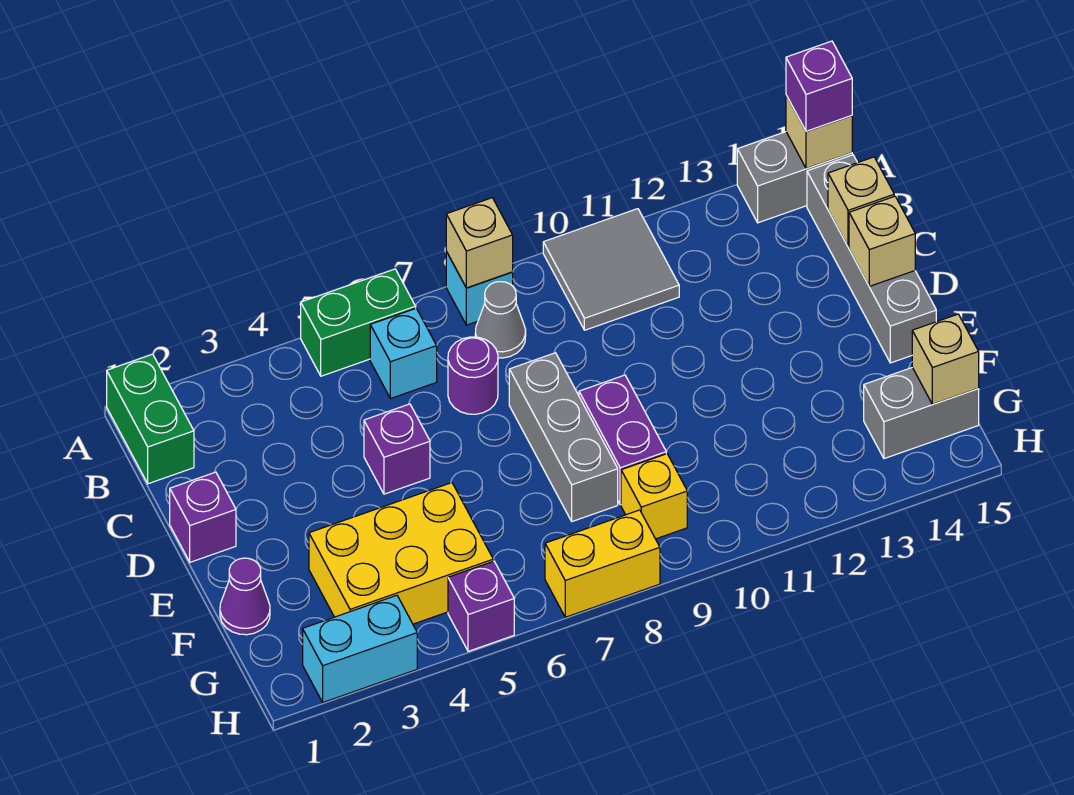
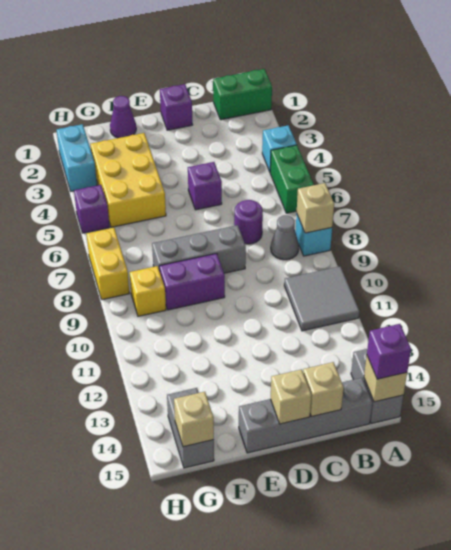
cyan 1x1 brick [370,308,437,399] -> cyan 1x1 brick moved to [262,125,297,172]

